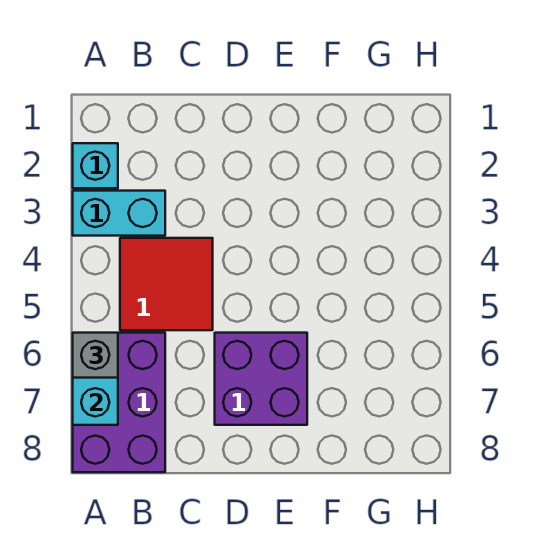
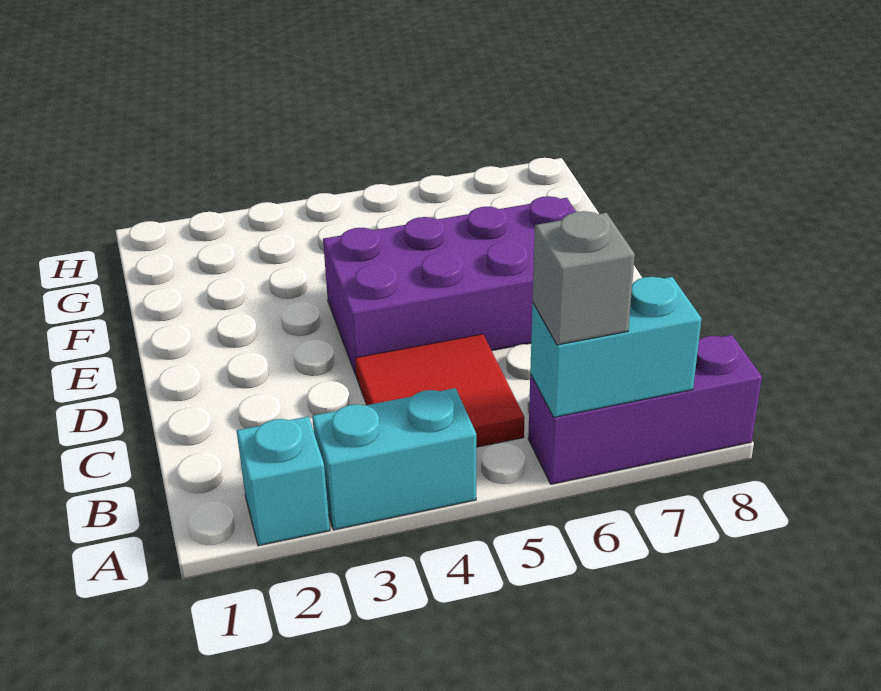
cyan 1x2 brick [73,191,165,236] -> cyan 1x2 brick turned to [312,388,476,530]
purple 2x3 brick [73,333,165,472] -> purple 1x3 brick [528,335,762,484]
purple 2x2 brick [215,333,307,425] -> purple 2x4 brick [323,196,576,375]

